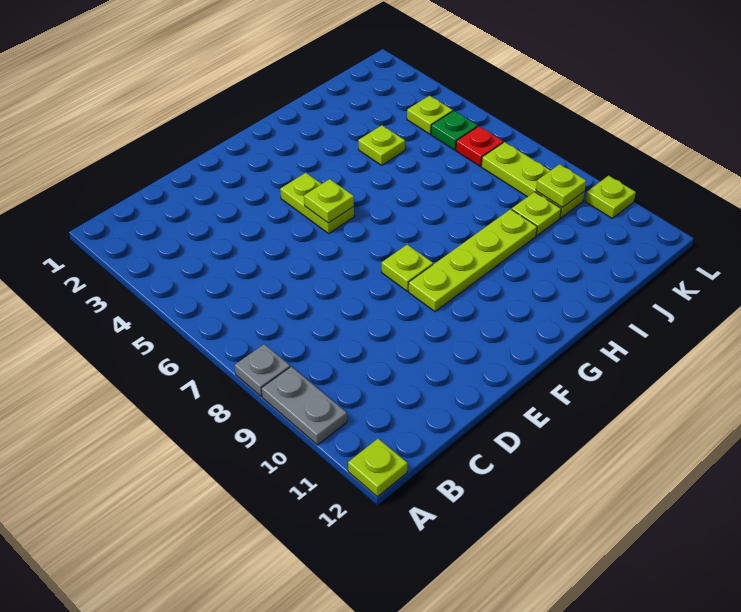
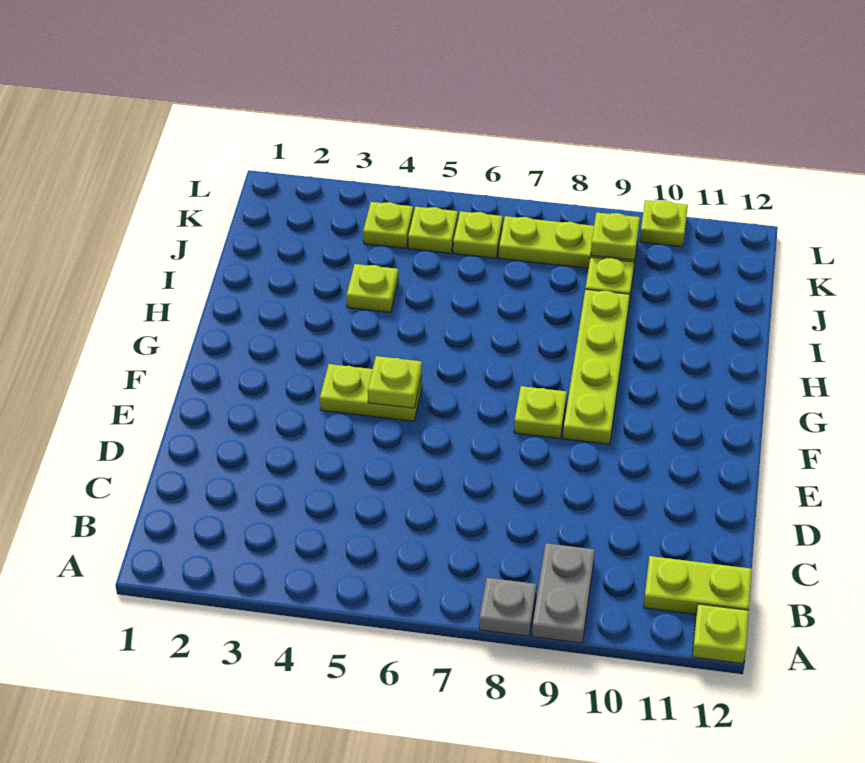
grey 1x2 plate [262,367,347,445] -> grey 1x2 plate turned to [532,543,595,643]
none -> lime 1x2 plate [643,556,752,614]
green 1x1 plate [431,111,478,150] -> lime 1x1 plate [408,207,458,253]
red 1x1 plate [456,126,503,166] -> lime 1x1 plate [453,211,503,258]

